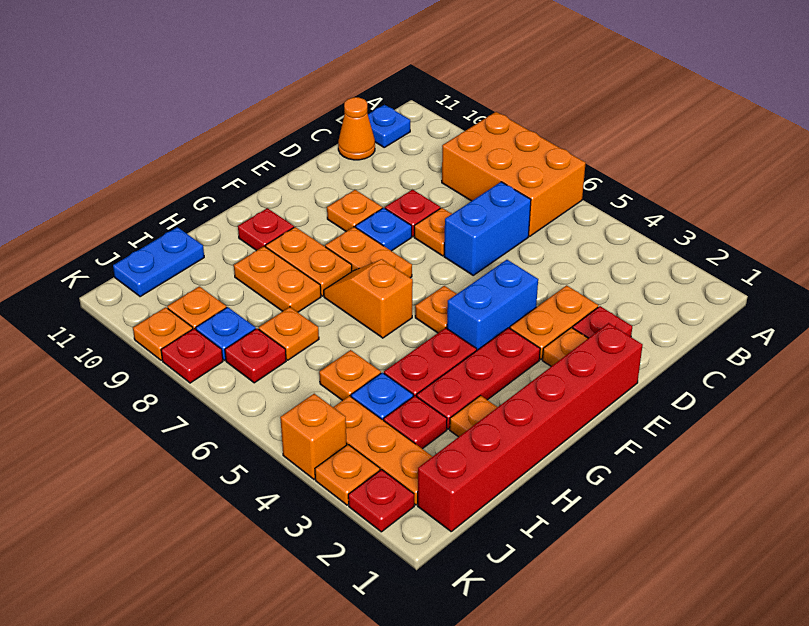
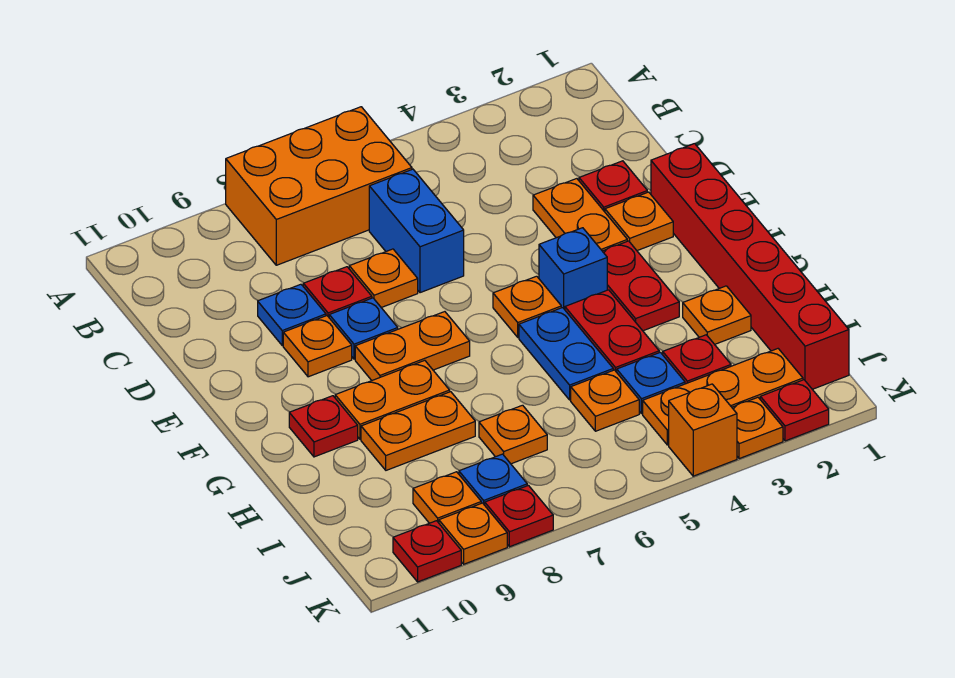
blue 1x1 plate [368,105,410,147] -> blue 1x1 plate moved to [258,284,326,345]
orange 1x1 cone [338,97,375,160] -> none
blue 1x2 brick [447,260,538,350] -> blue 1x1 brick [539,228,607,310]
red 1x3 plate [417,328,540,429] -> red 1x2 plate [603,241,679,331]
orange 1x2 slope [324,259,413,338] -> none
blue 1x2 plate [113,227,204,297] -> blue 1x2 plate moved to [519,308,613,400]
red 1x1 plate [225,329,286,383] -> red 1x1 plate moved to [393,521,461,582]

